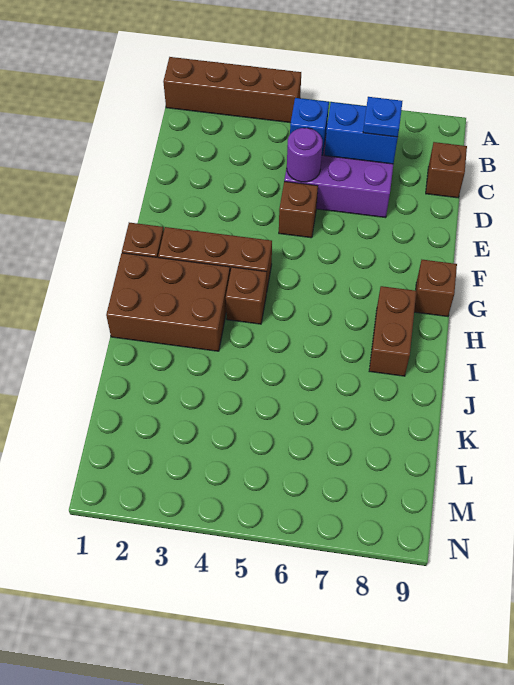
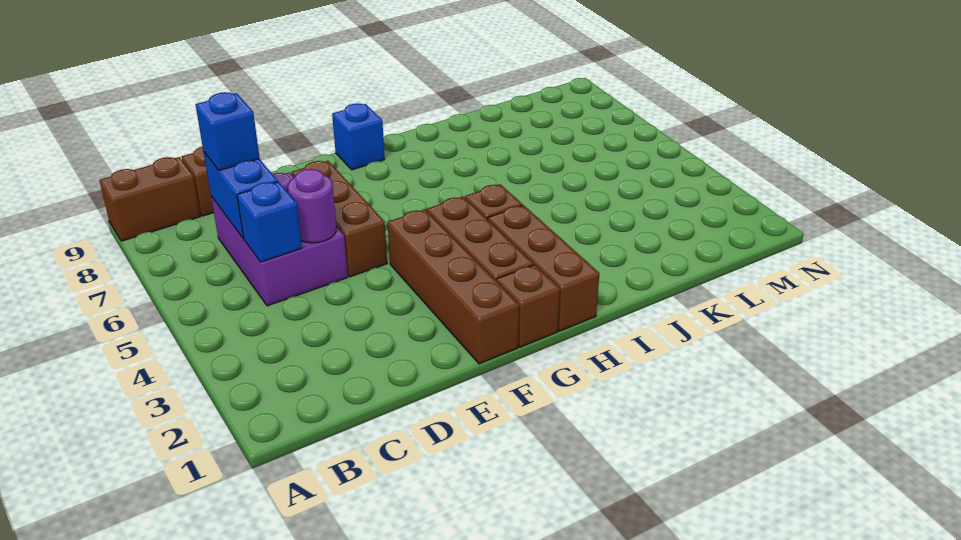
brown 1x4 brick [163,57,301,123] -> brown 1x4 brick moved to [388,209,519,364]
blue 1x1 plate [363,97,402,137] -> blue 1x1 brick [196,92,260,171]
brown 1x1 brick [279,181,318,238] -> brown 1x3 brick [292,161,387,277]
brown 1x1 brick [414,260,457,317] -> blue 1x1 brick [332,103,385,170]
brown 2x3 brick [106,253,230,351] -> brown 1x3 brick [488,205,599,331]
brown 1x2 brick [369,286,416,376] -> brown 1x2 brick moved to [100,157,201,241]

